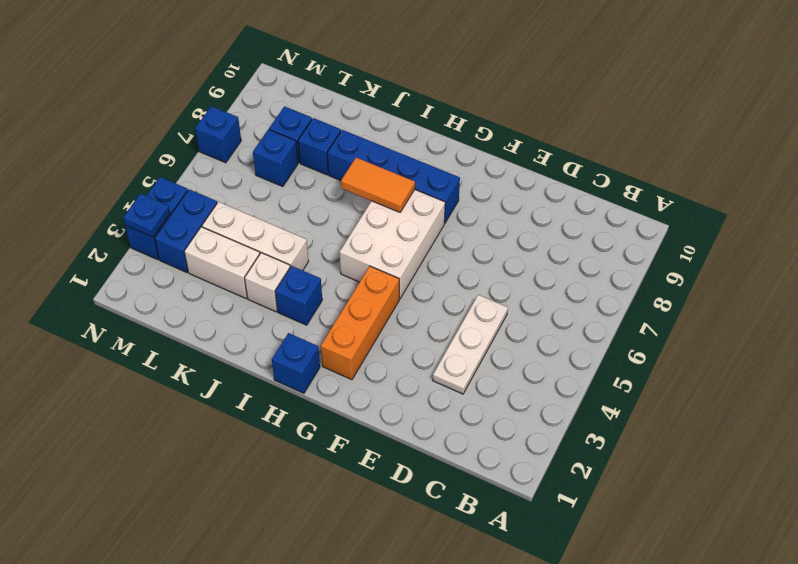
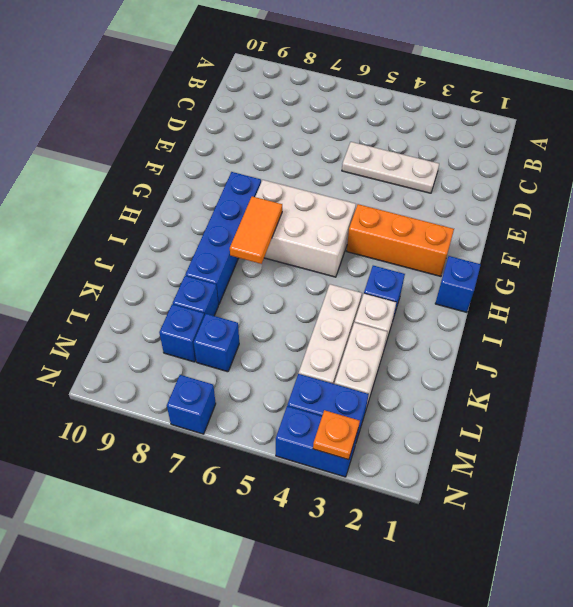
blue 1x1 plate [123,194,170,237] -> orange 1x1 plate [313,410,360,460]

